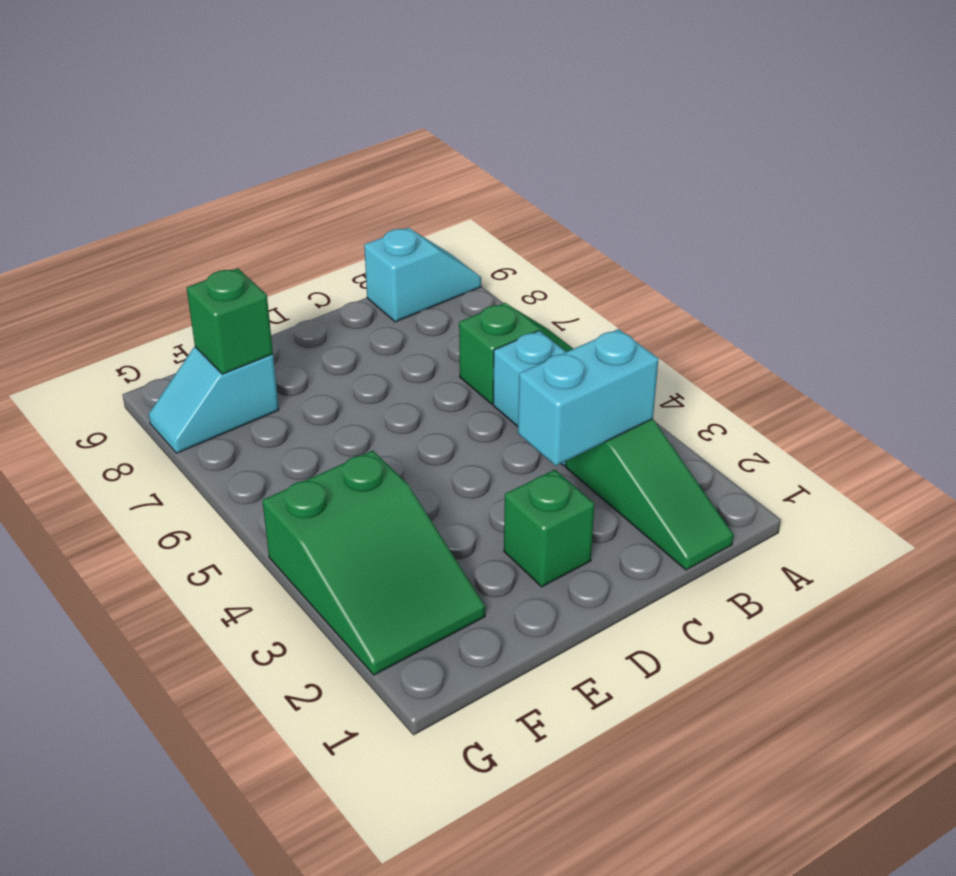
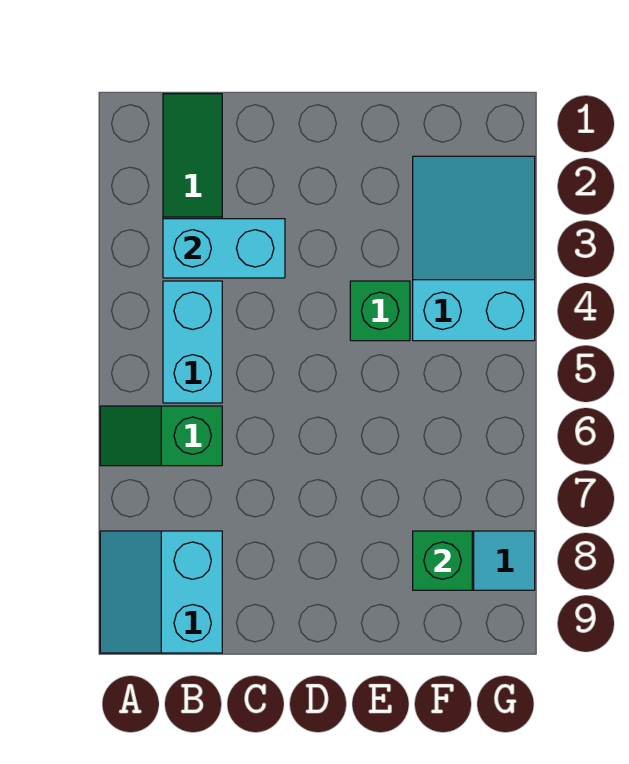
cyan 1x2 slope [364,228,481,322] -> cyan 2x2 slope [100,531,222,653]
green 1x1 brick [504,470,594,587] -> green 1x1 brick moved to [350,281,410,341]
green 2x3 slope [262,450,485,675] -> cyan 2x3 slope [413,156,535,341]

